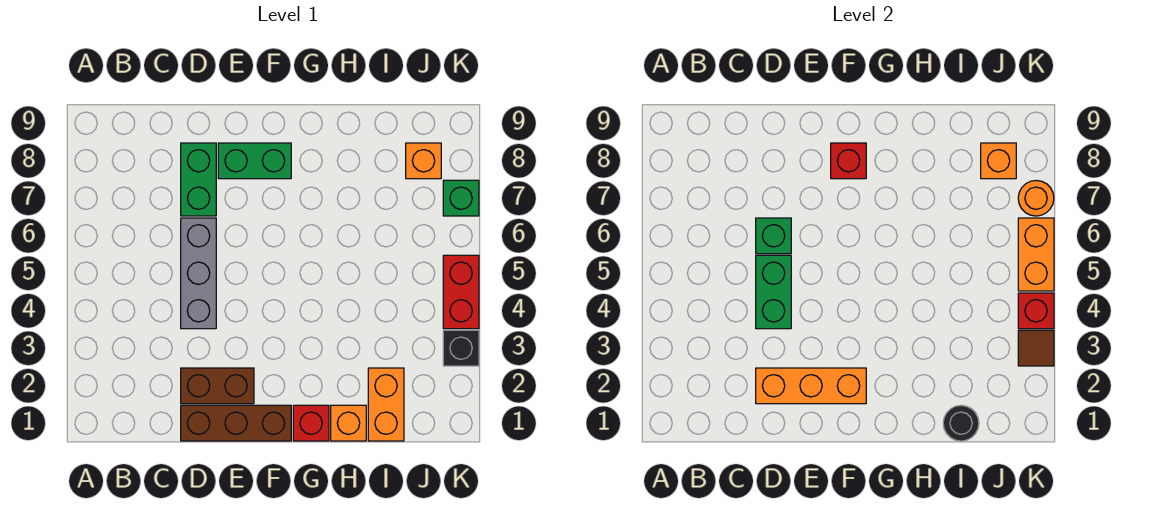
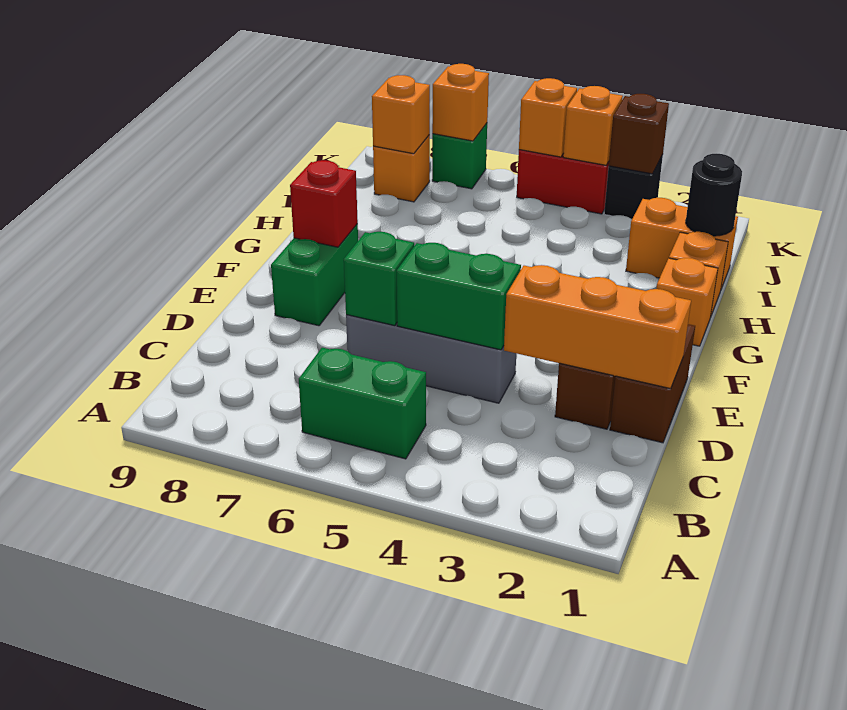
brown 1x3 brick [181,405,291,441] -> brown 1x2 brick [610,324,695,443]
orange 1x3 brick [756,368,866,404] -> orange 1x3 brick turned to [504,265,691,389]
green 1x2 brick [181,143,216,216] -> green 1x2 brick moved to [299,348,426,459]
red 1x1 brick [293,405,329,441] -> orange 1x1 brick [656,258,718,346]
brown 1x1 tile [1018,330,1054,366] -> brown 1x1 brick [609,94,669,174]
red 1x1 brick [1018,293,1054,329] -> orange 1x1 brick [563,86,623,165]
orange 1x2 brick [1018,218,1054,291] -> orange 1x1 brick [519,78,577,157]
orange 1x1 round brick [1018,181,1054,216] -> orange 1x1 brick [432,64,489,141]

